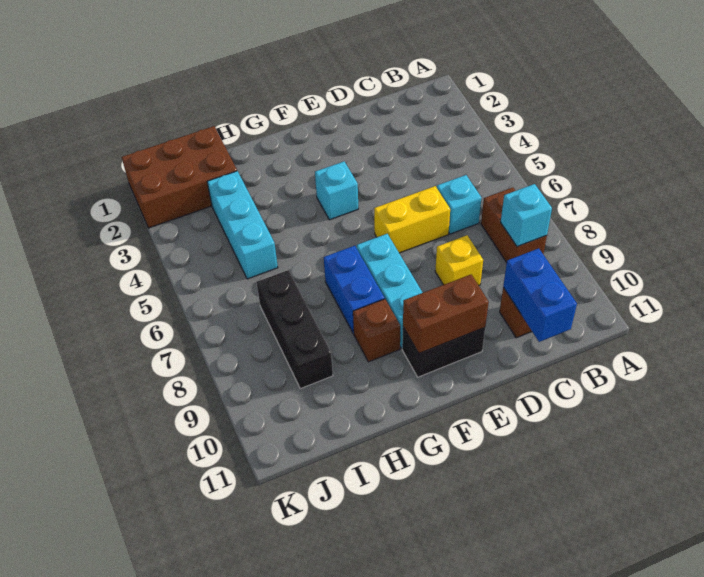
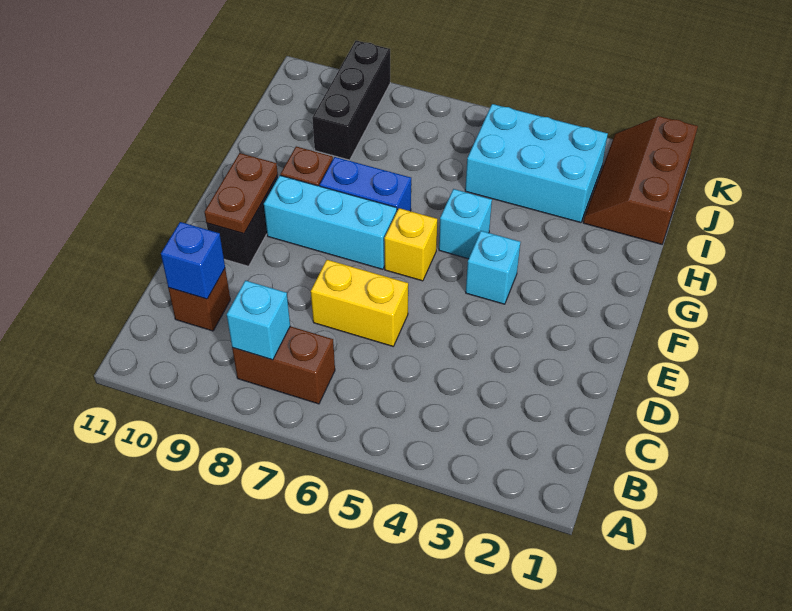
cyan 1x1 brick [437,175,481,234] -> cyan 1x1 brick moved to [439,189,492,259]
blue 1x2 brick [503,248,577,342] -> blue 1x1 brick [161,222,225,299]
yellow 1x2 brick [374,186,450,253] -> yellow 1x2 brick turned to [311,260,408,346]
yellow 1x1 brick [435,235,483,285] -> yellow 1x1 brick moved to [384,208,437,281]
brown 1x2 brick [403,275,489,353] -> brown 1x2 plate [205,153,278,234]
brown 2x3 brick [122,126,237,228] -> brown 2x3 slope [583,116,698,244]
cyan 1x3 brick [207,171,278,279] -> cyan 2x3 brick [465,104,608,223]
black 1x3 brick [257,270,333,389] -> black 1x3 brick turned to [312,40,390,160]

